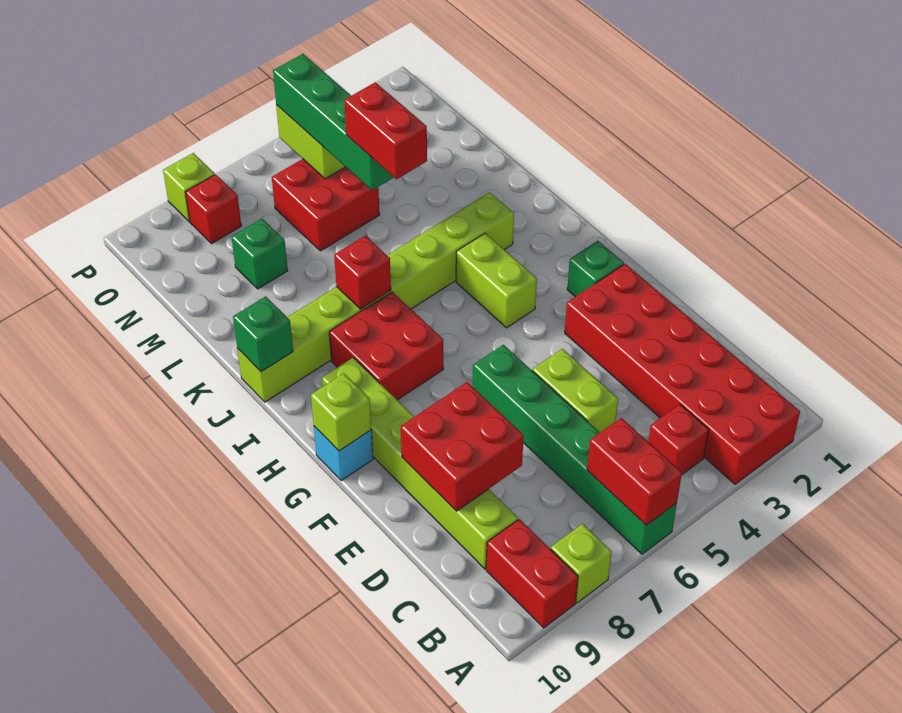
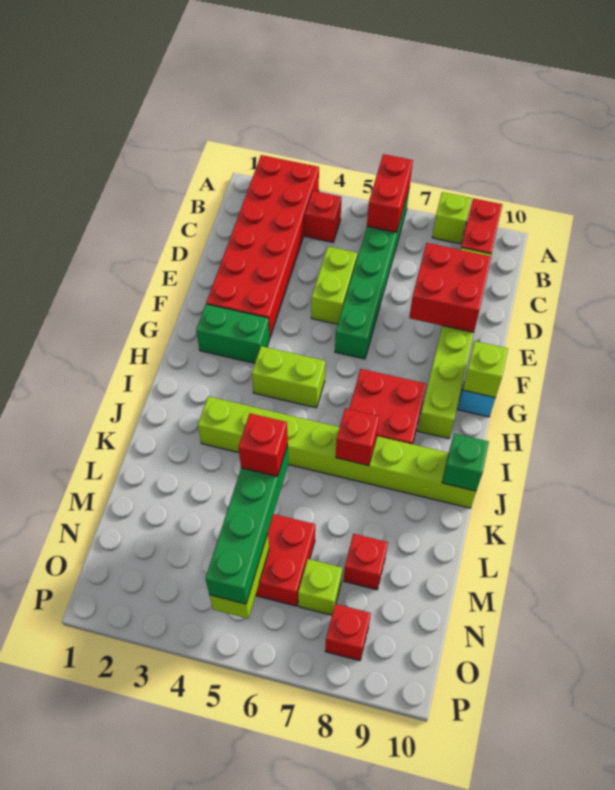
green 1x1 brick [567,241,624,297] -> green 1x2 brick [196,304,270,363]
lime 1x2 brick [456,233,537,328] -> lime 1x2 brick turned to [252,346,325,408]
red 1x2 brick [344,82,427,179] -> red 1x1 brick [239,413,288,476]
green 1x1 brick [232,219,288,289] -> red 1x1 brick [344,534,388,590]
lime 1x1 brick [163,153,215,222] -> lime 1x1 brick moved to [298,559,342,615]

